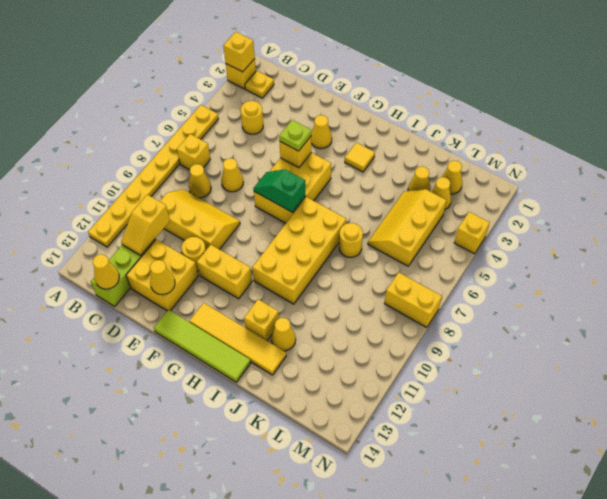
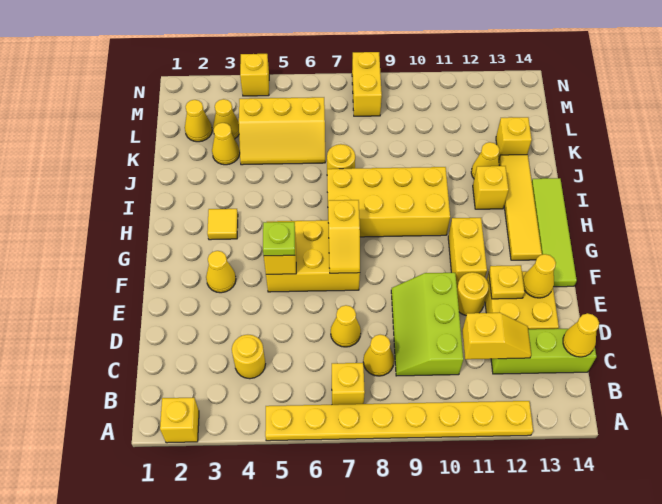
yellow 1x1 brick [223,32,255,72] -> yellow 1x1 brick moved to [496,117,532,159]
yellow 1x1 plate [245,71,274,98] -> yellow 1x1 plate moved to [489,265,525,299]
yellow 2x3 slope [160,189,240,250] -> lime 2x3 slope [391,273,463,376]
green 1x2 slope [253,169,305,212] -> yellow 1x2 slope [328,200,360,273]

